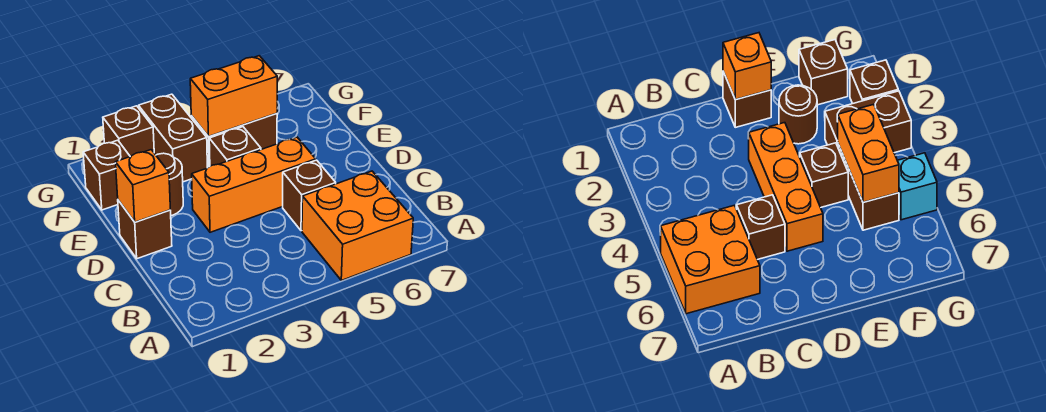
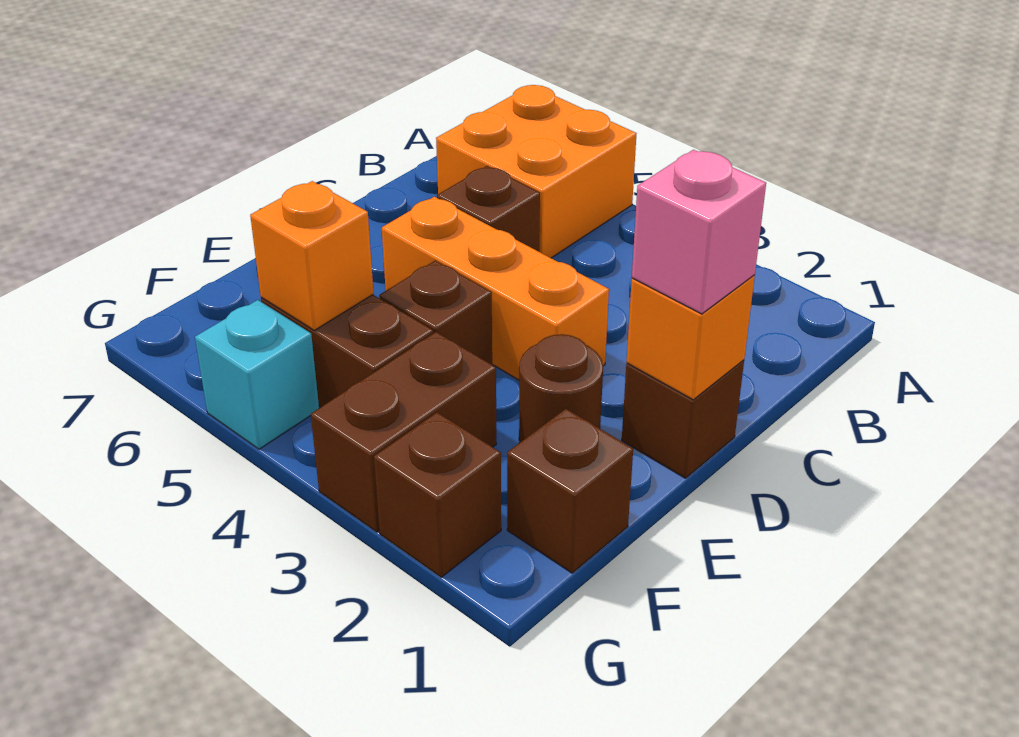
none -> pink 1x1 brick [632,150,766,314]
orange 1x2 brick [190,56,277,136] -> orange 1x1 brick [250,181,374,330]

